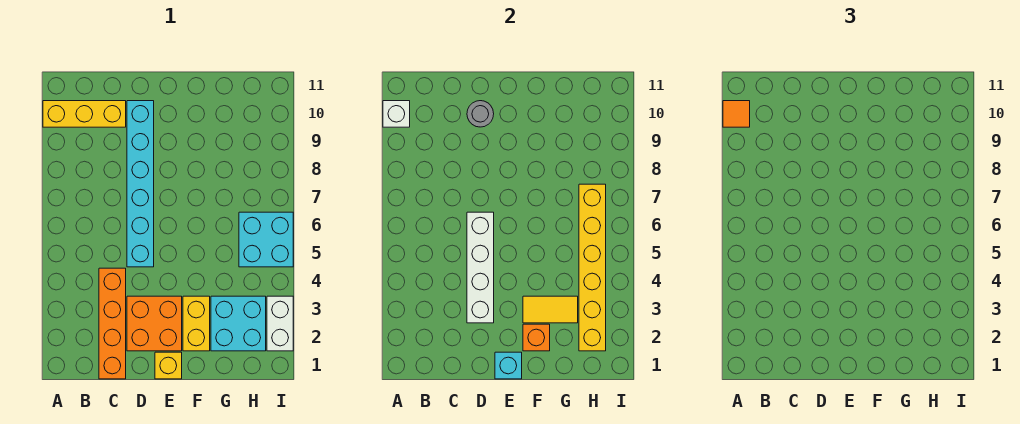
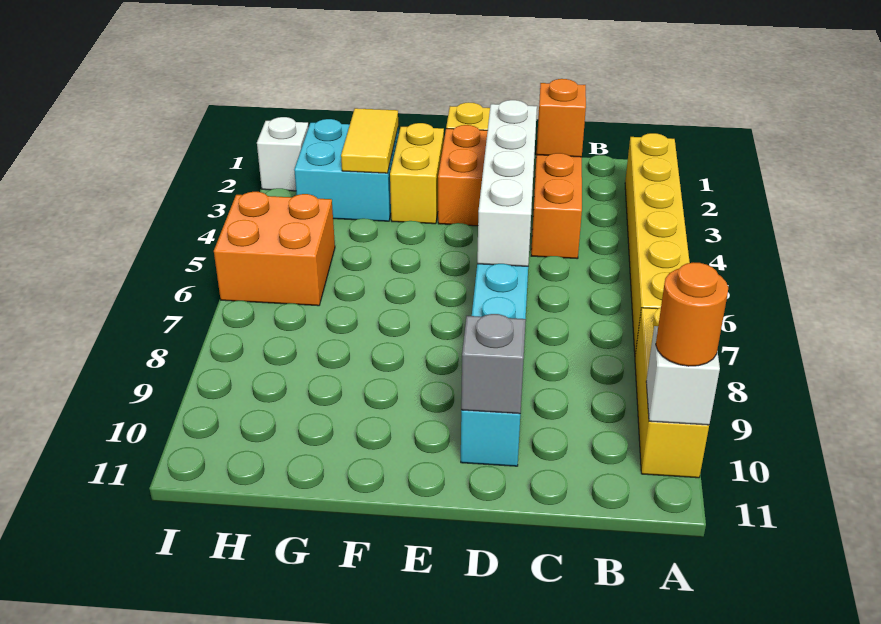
yellow 1x3 brick [43,101,126,127] -> yellow 1x3 brick turned to [635,308,709,478]
orange 1x1 tile [723,101,750,127] -> orange 1x1 round brick [656,262,728,366]
grey 1x1 round brick [467,101,494,127] -> grey 1x1 brick [461,314,526,414]
cyan 1x1 brick [495,352,522,379] -> none
orange 1x1 brick [523,324,550,351] -> orange 1x1 brick moved to [537,79,586,157]
yellow 1x2 tile [523,296,578,323] -> yellow 1x2 tile turned to [341,108,398,173]
yellow 1x6 brick [579,184,606,351] -> yellow 1x6 brick moved to [625,133,690,353]
cyan 2x2 brick [239,212,293,267] -> orange 2x2 brick [214,192,335,306]
white 1x2 brick [267,296,293,351] -> white 1x1 brick [257,117,309,191]

